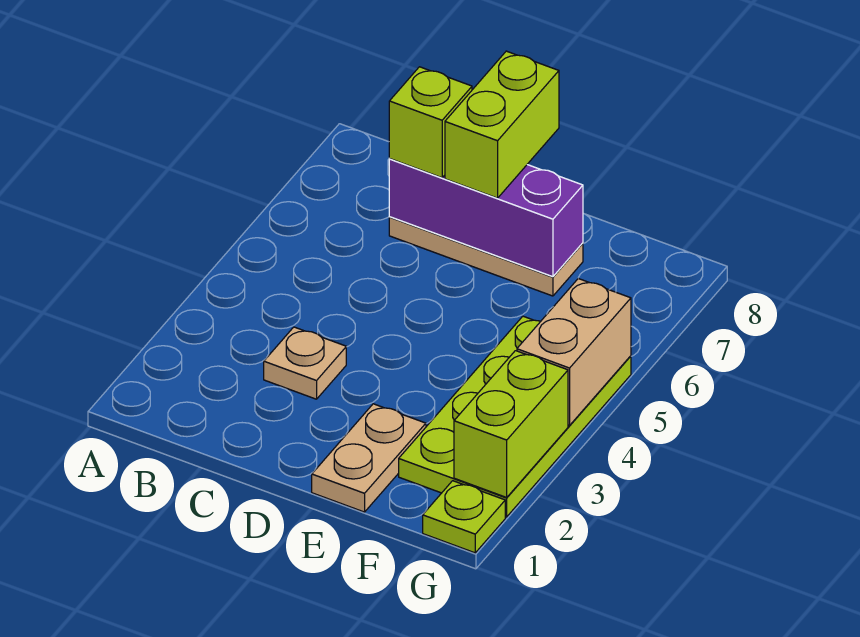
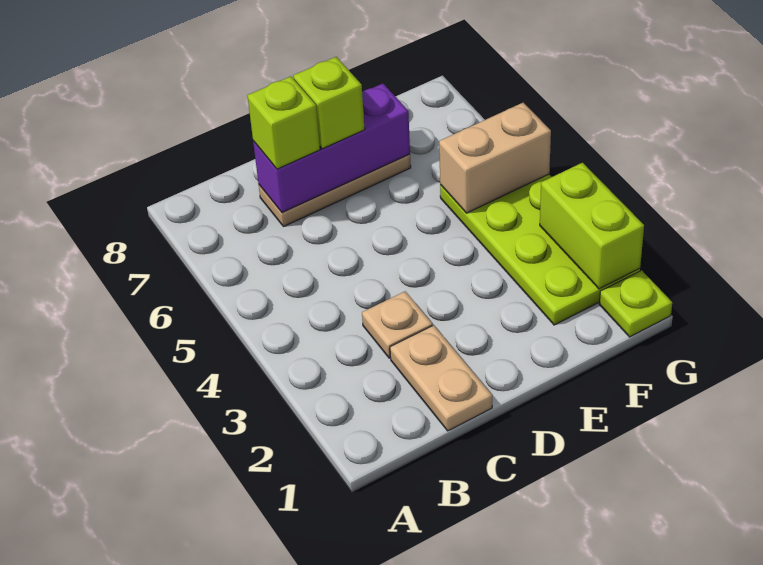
lime 1x2 brick [445,51,559,198] -> lime 1x1 brick [293,57,365,149]
tan 1x2 plate [312,404,426,512] -> tan 1x2 plate moved to [390,325,492,431]
tan 1x2 brick [517,279,631,426] -> tan 1x2 brick turned to [439,103,551,213]

